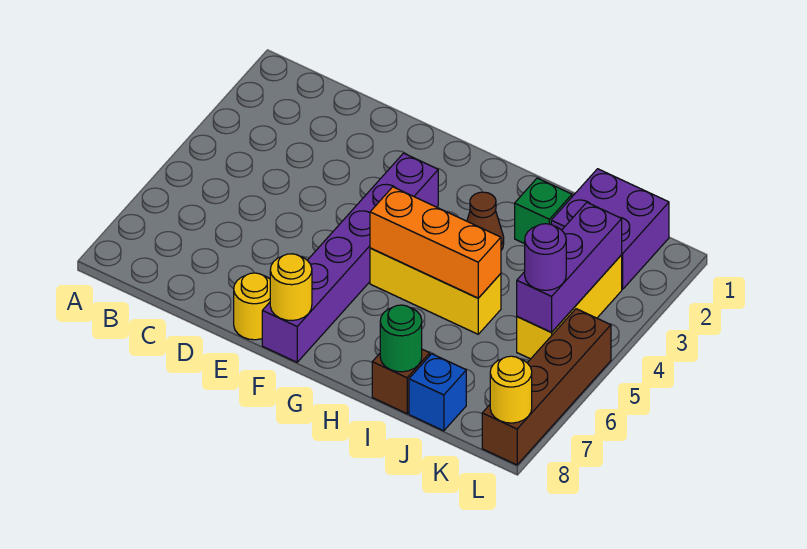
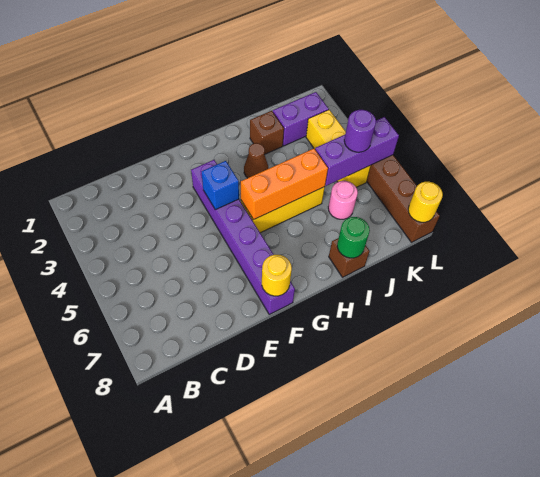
yellow 1x1 round brick [234,273,270,340] -> none
green 1x1 brick [515,178,572,244] -> brown 1x1 brick [250,111,284,155]
purple 2x2 brick [551,169,669,289] -> purple 1x2 brick [273,92,329,146]
none -> pink 1x1 round brick [328,181,358,219]
blue 1x1 brick [409,354,466,431] -> blue 1x1 brick moved to [202,161,239,210]
purple 1x3 brick [517,203,622,332] -> purple 1x3 brick turned to [315,117,399,186]

